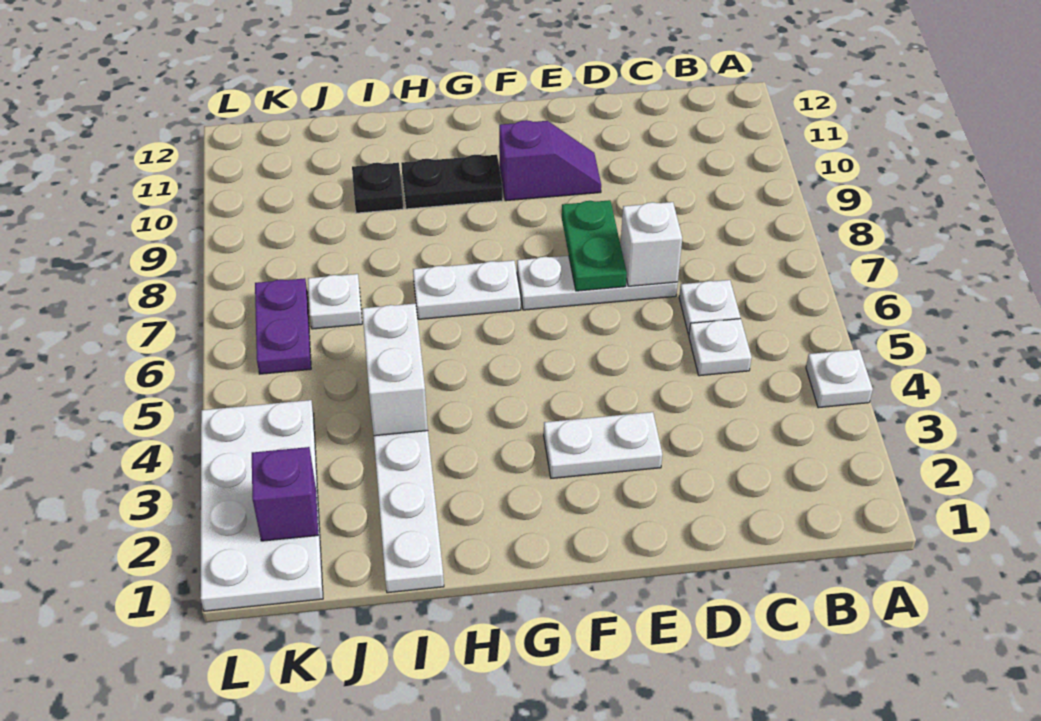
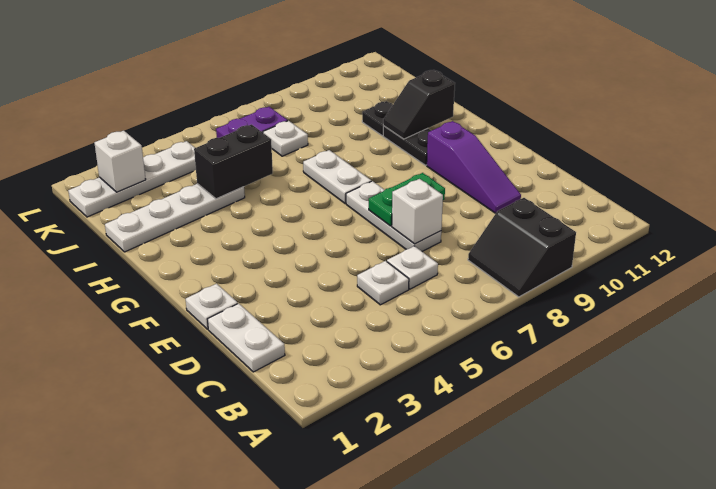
white 1x1 plate [806,349,873,408] -> white 1x1 plate moved to [186,284,238,329]
none -> black 2x2 slope [468,198,576,297]
white 1x2 plate [544,412,662,478] -> white 1x2 plate moved to [207,303,285,372]
purple 1x2 slope [499,120,601,201] -> purple 1x3 slope [427,121,521,213]
none -> black 1x2 slope [383,70,455,139]
white 1x2 brick [362,303,428,436] -> black 1x2 brick [194,124,273,199]
white 2x4 plate [200,400,323,611] -> white 1x4 plate [68,141,196,217]
purple 1x1 brick [252,447,318,541] -> white 1x1 brick [95,131,146,192]

